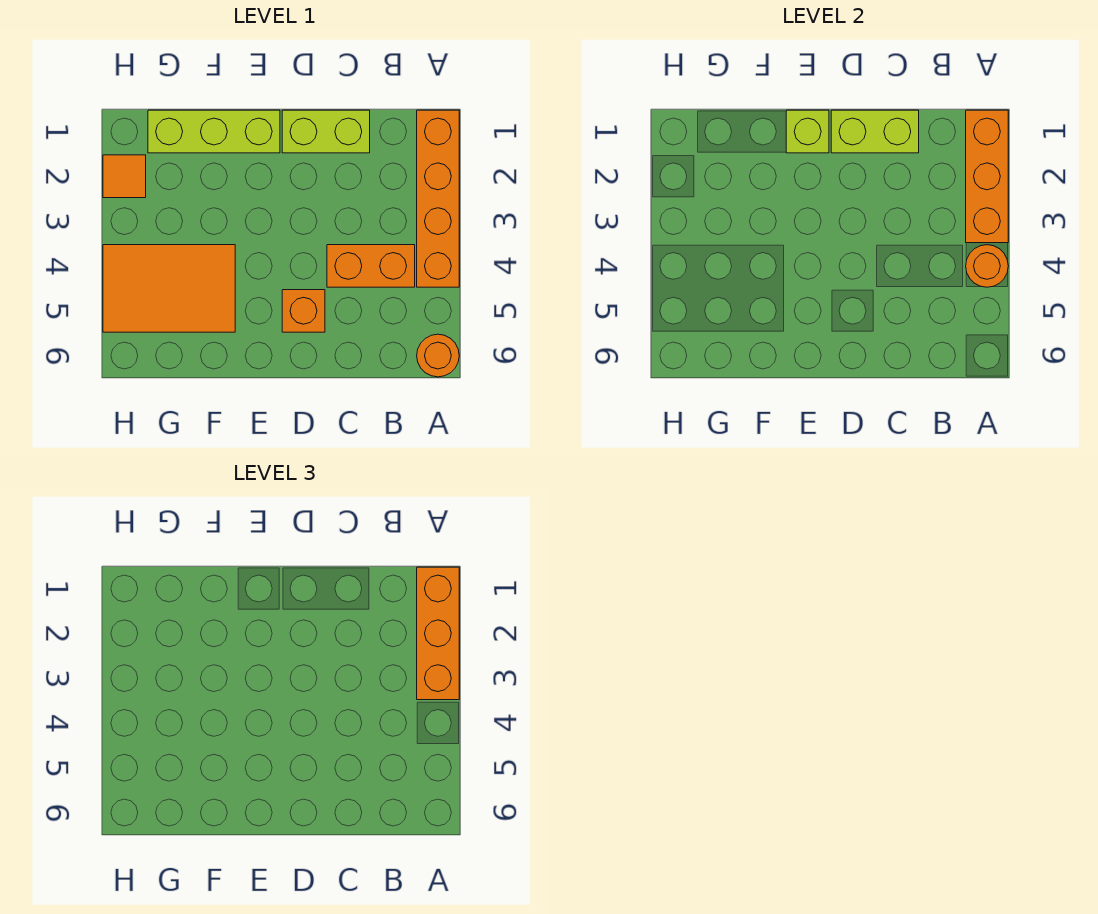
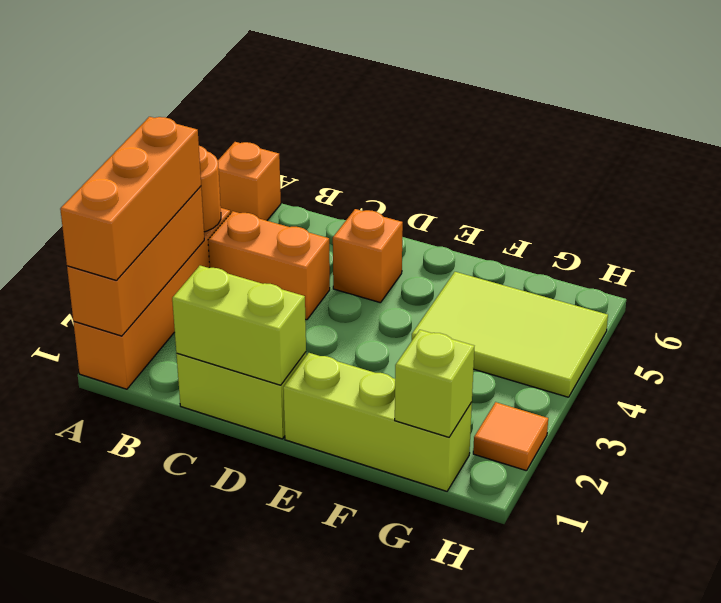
orange 1x1 round brick [417,334,459,377] -> orange 1x1 brick [218,142,281,221]
lime 1x1 brick [786,110,829,153] -> lime 1x1 brick moved to [395,330,474,437]
orange 2x3 tile [103,245,235,332] -> lime 2x3 tile [412,272,608,397]

